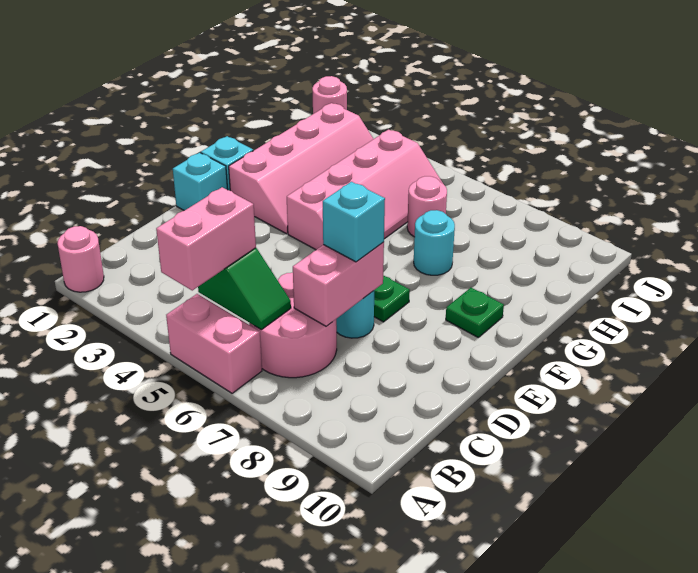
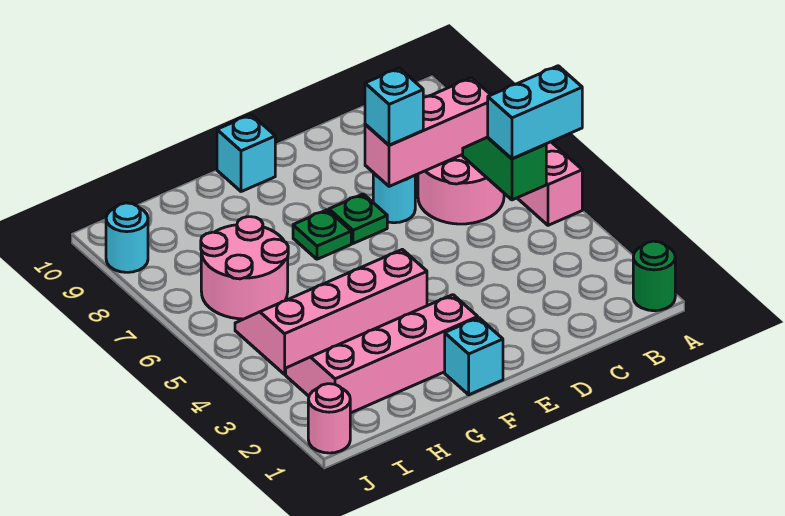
pink 1x1 round brick [57,226,104,292] -> green 1x1 round brick [633,241,675,311]
pink 1x2 brick [156,187,256,291] -> cyan 1x2 brick [488,66,582,159]
pink 1x2 brick [293,242,384,326] -> pink 1x3 brick [365,78,491,186]
cyan 1x1 brick [173,153,228,211] -> cyan 1x1 brick moved to [217,115,275,192]
green 1x1 plate [446,288,504,337] -> green 1x1 plate moved to [293,210,351,259]
cyan 1x1 round brick [414,210,455,275] -> cyan 1x1 round brick moved to [106,203,148,272]
pink 1x1 round brick [407,176,447,237] -> pink 2x2 round brick [201,217,288,319]

